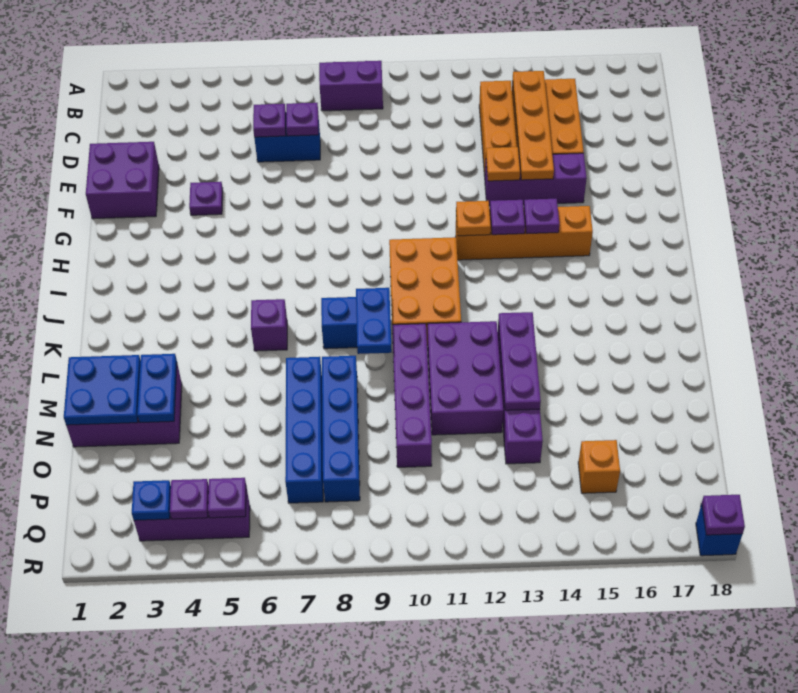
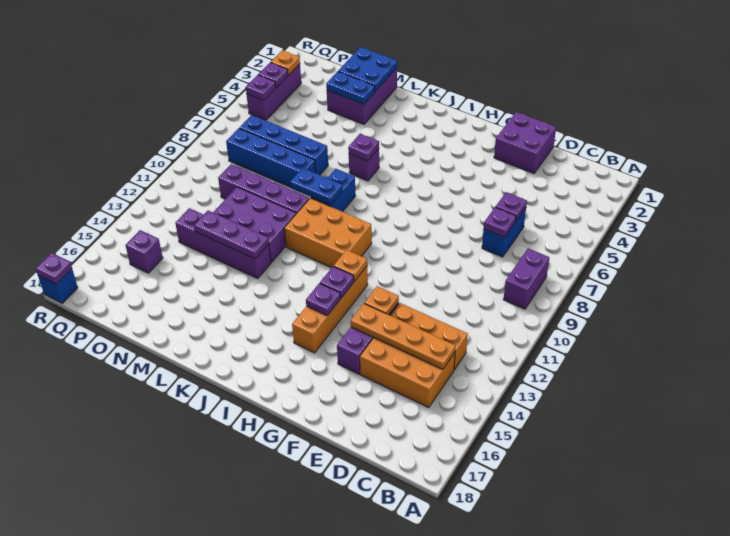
purple 1x1 plate [189,182,223,215] -> purple 1x1 plate moved to [348,134,379,161]
orange 1x1 brick [578,440,620,493] -> purple 1x1 brick [125,230,163,273]
blue 1x1 plate [132,480,171,520] -> orange 1x1 plate [271,50,300,75]

